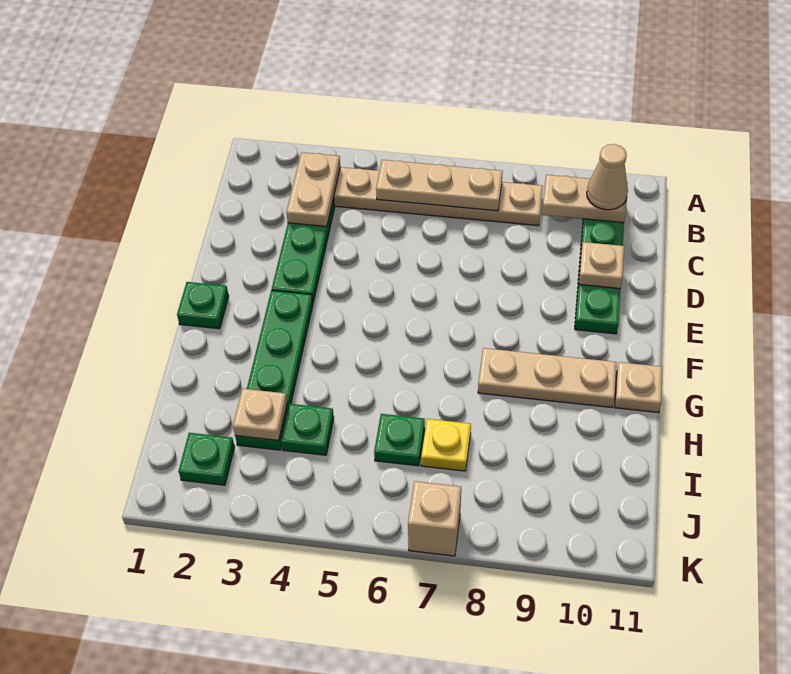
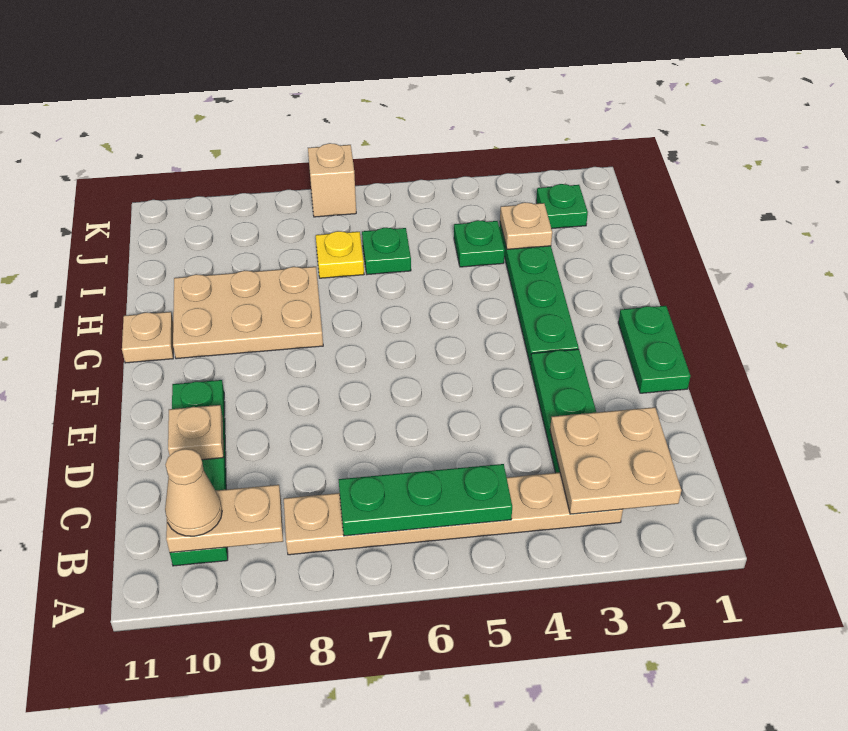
tan 1x2 plate [286,153,340,227] -> tan 2x2 plate [550,407,681,514]
tan 1x3 plate [376,160,503,211] -> green 1x3 plate [339,464,512,536]
green 1x1 plate [177,282,229,329] -> green 1x2 plate [618,306,691,393]
tan 1x3 plate [478,348,616,407] -> tan 2x3 plate [173,267,323,359]

